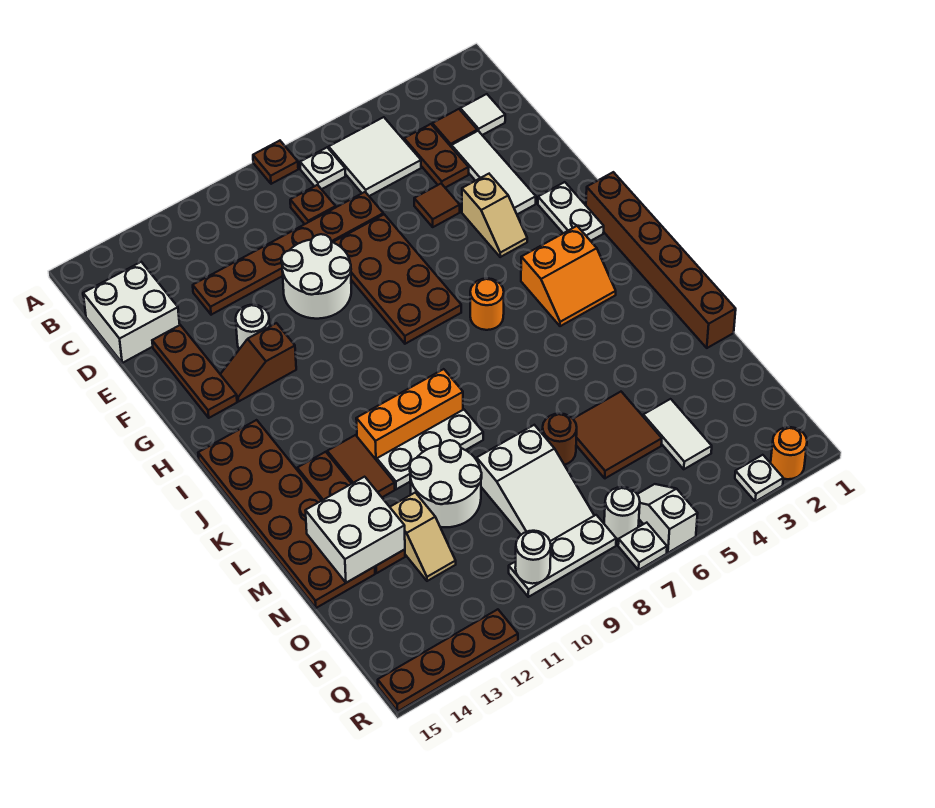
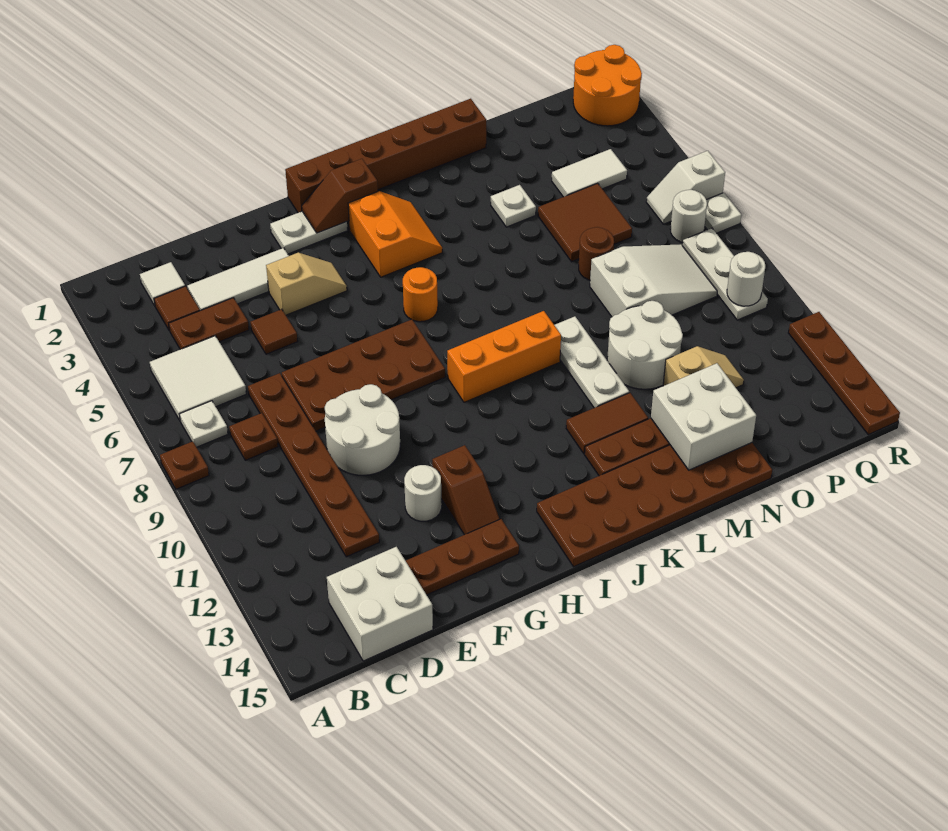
none -> brown 1x2 slope [302,159,378,233]
orange 1x3 brick [356,369,463,460] -> orange 1x3 brick turned to [447,311,561,402]
orange 1x1 round brick [771,427,807,479] -> orange 2x2 round brick [573,45,642,126]
white 1x1 plate [735,455,783,501] -> white 1x1 plate moved to [491,185,536,227]

